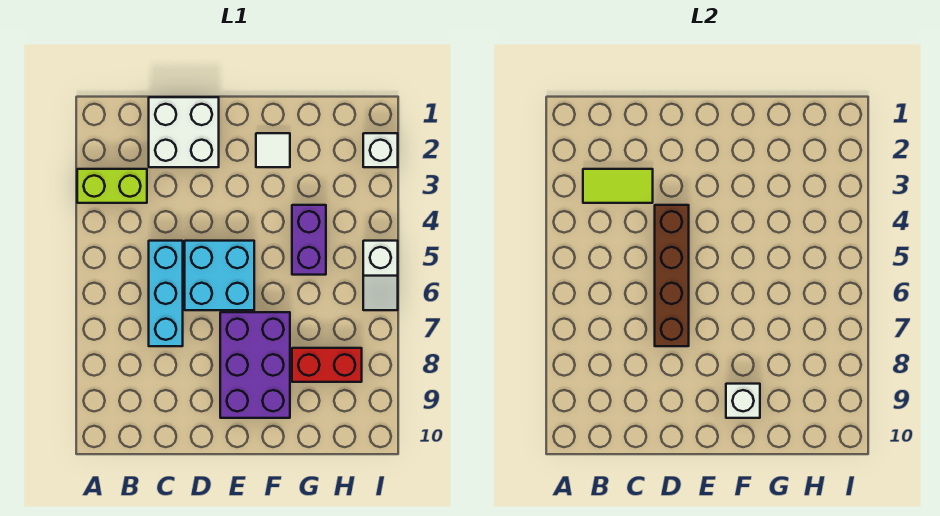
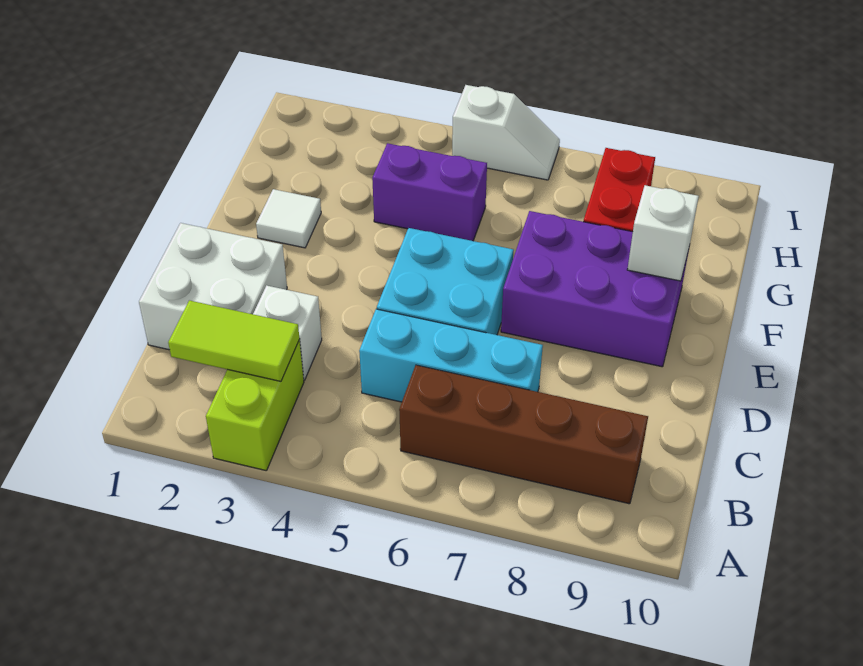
lime 1x2 tile [583,169,653,203] -> lime 1x2 tile turned to [168,300,299,381]
brown 1x4 brick [655,205,689,346] -> brown 1x4 brick moved to [399,365,648,504]
white 1x1 brick [363,133,398,167] -> white 1x1 brick moved to [253,285,322,380]

